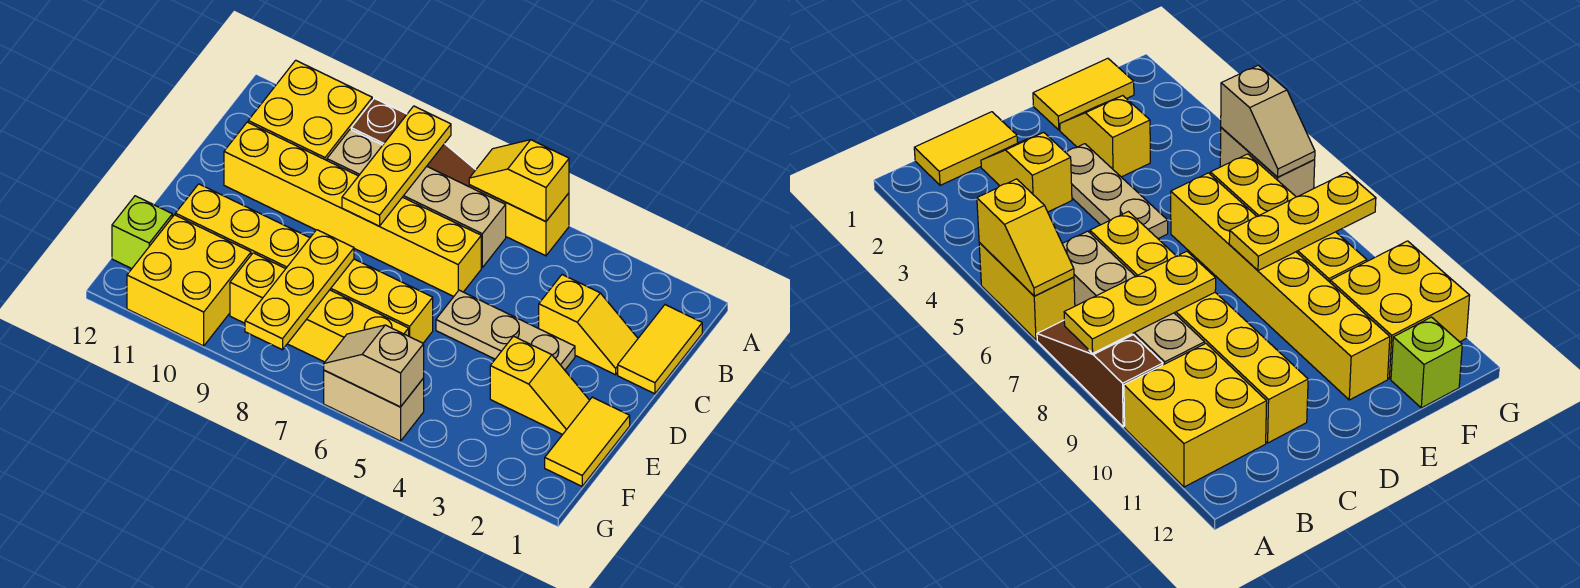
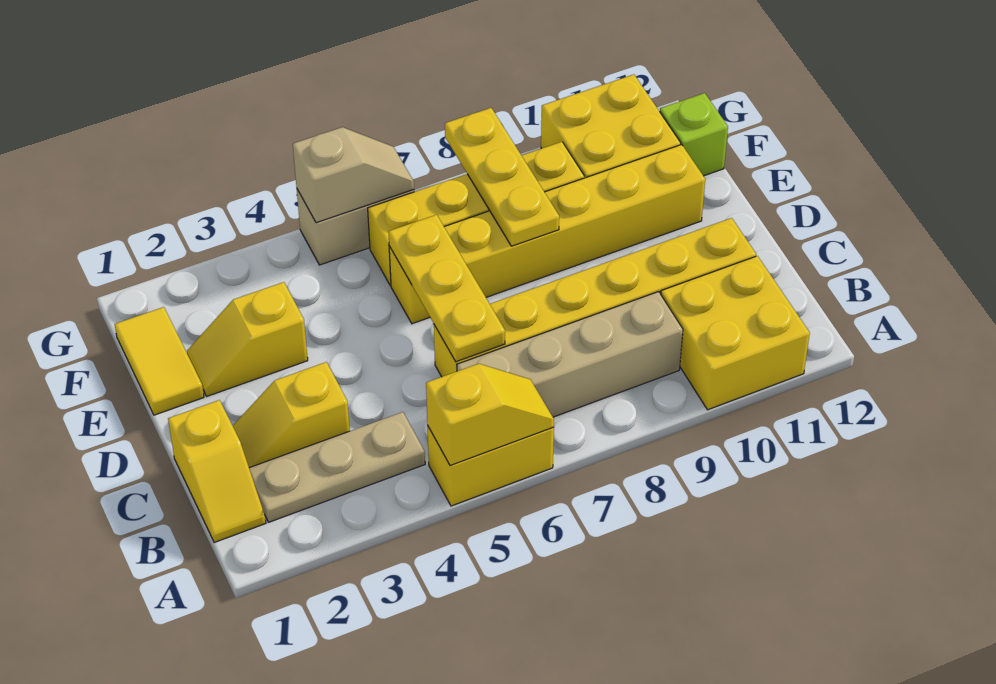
brown 1x3 slope [351,98,475,187] -> none
yellow 1x3 plate [342,106,451,226] -> yellow 1x3 plate moved to [388,215,505,362]
yellow 1x2 tile [618,305,702,394] -> yellow 1x2 slope [168,400,266,543]
tan 1x3 plate [436,290,575,370] -> tan 1x3 plate moved to [249,412,425,522]

